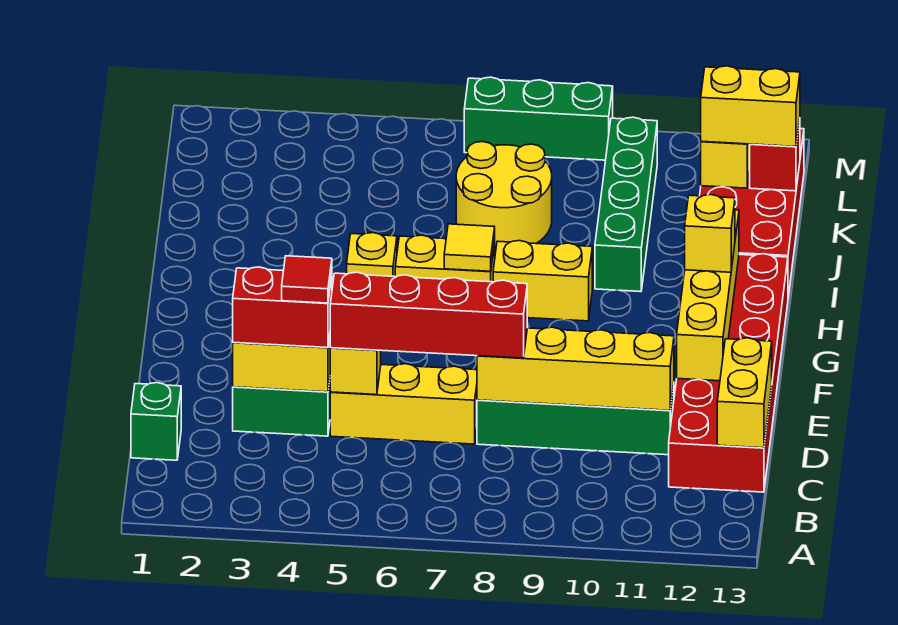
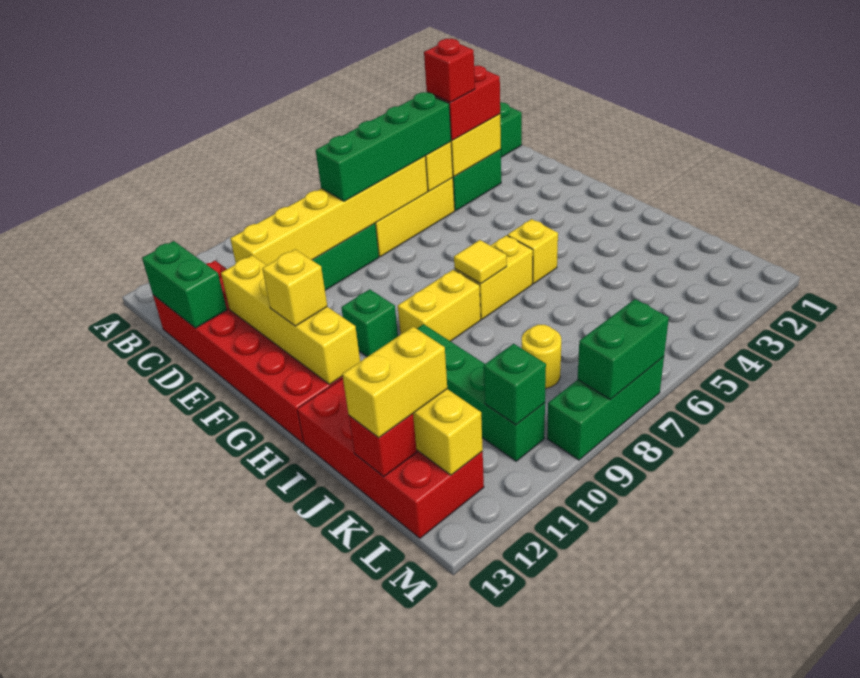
yellow 1x2 brick [717,338,772,448] -> green 1x2 brick [142,241,227,328]
red 1x1 tile [282,256,332,303] -> red 1x1 brick [424,39,475,102]
red 1x4 brick [330,272,527,358] -> green 1x4 brick [316,92,451,201]
yellow 1x4 brick [477,327,674,410] -> yellow 1x6 brick [230,156,428,265]
none -> green 1x1 brick [341,289,398,357]
yellow 2x2 round brick [456,142,552,251] -> yellow 1x1 round brick [522,325,561,389]
none -> green 1x1 brick [484,344,546,425]
none -> green 1x2 brick [577,299,669,400]

